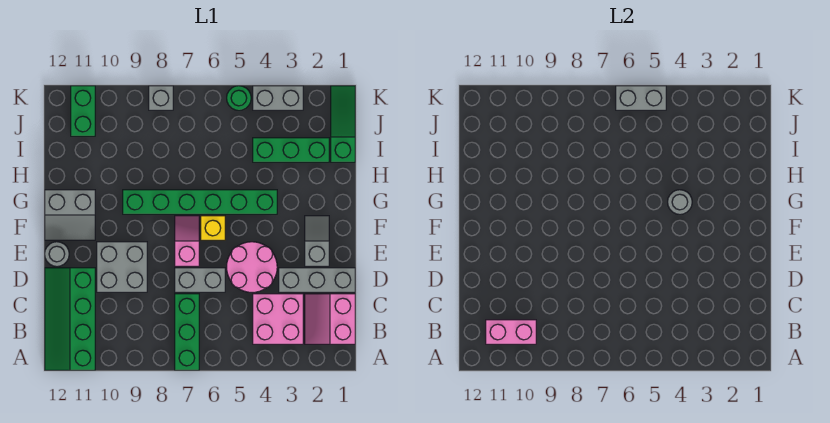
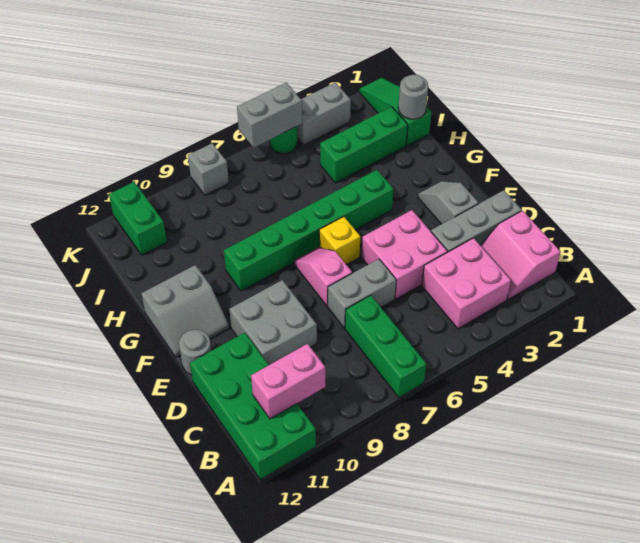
green 2x4 slope [45,268,95,370] -> green 2x4 brick [190,333,316,480]
pink 2x2 round brick [227,242,277,292] -> pink 2x2 brick [362,210,447,299]
grey 1x1 round brick [668,190,692,214] -> grey 1x1 round brick moved to [398,75,428,119]

